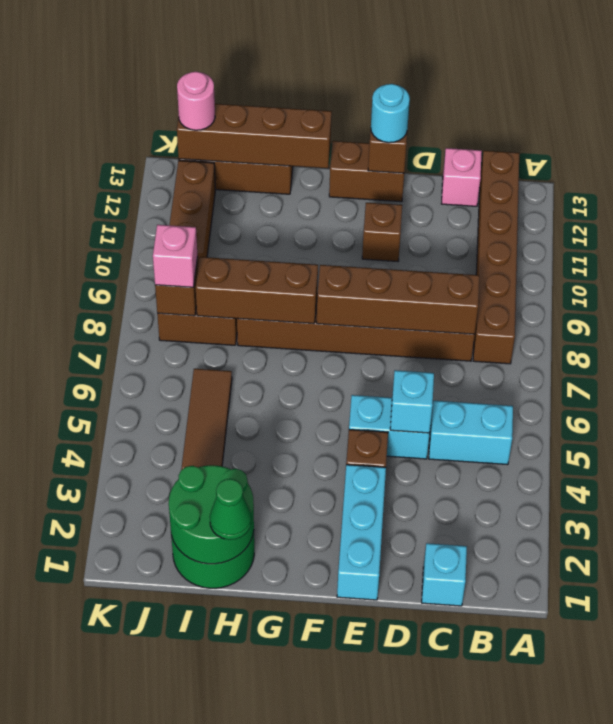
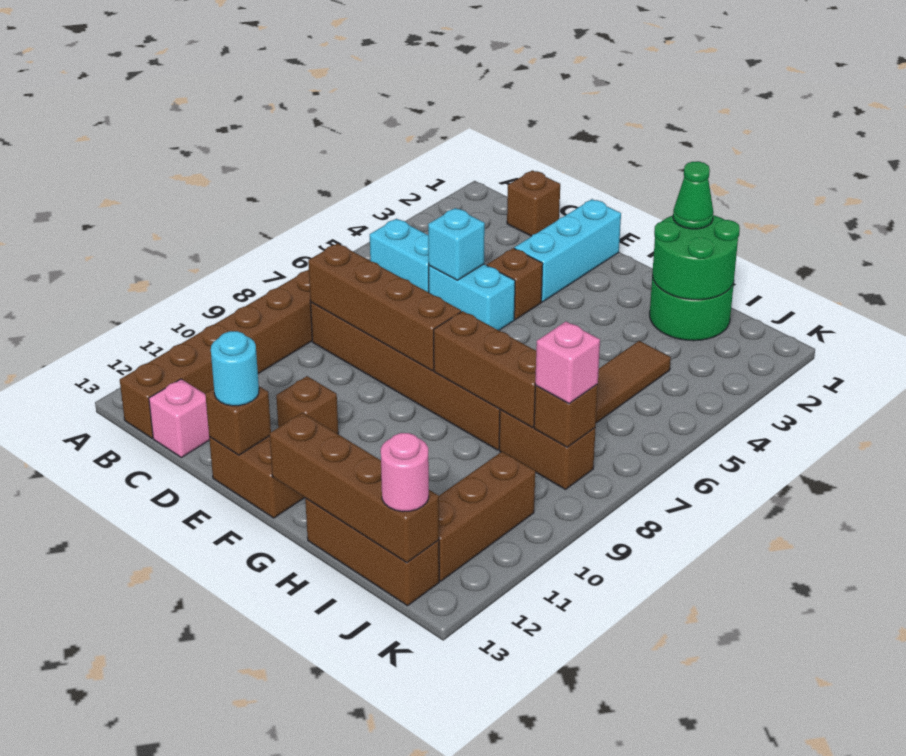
cyan 1x1 brick [422,543,467,606] -> brown 1x1 brick [507,170,560,236]

